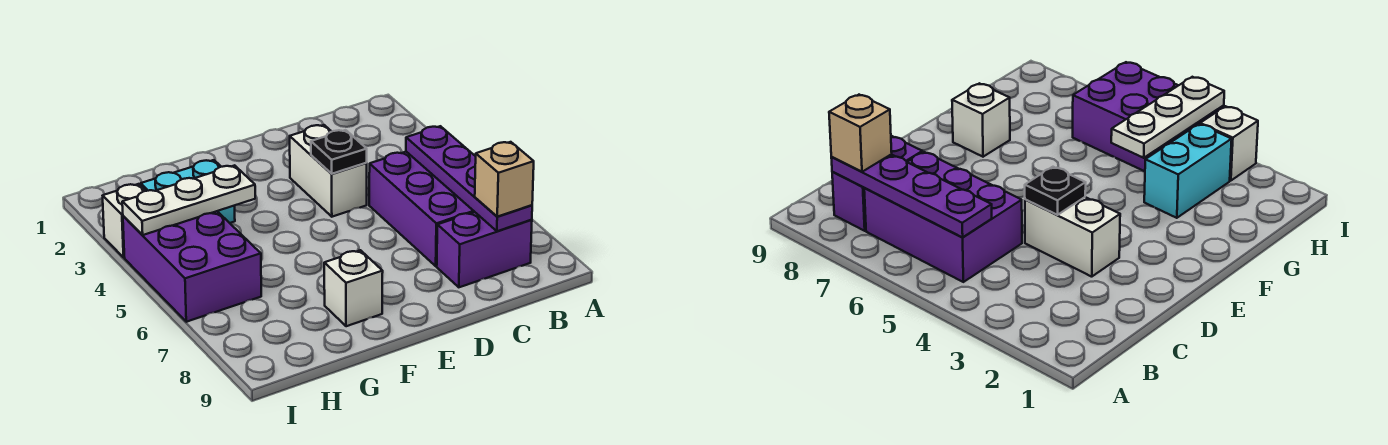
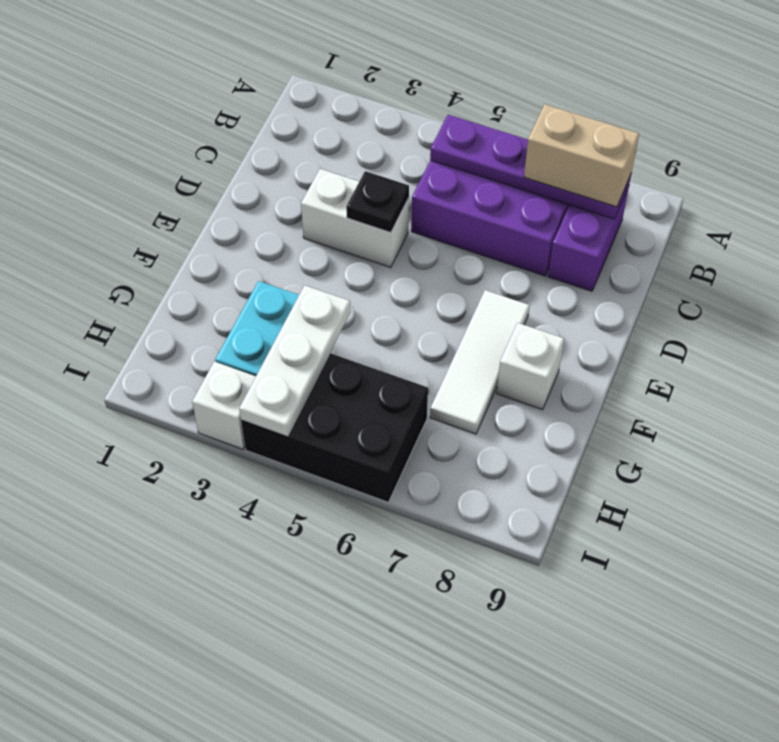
tan 1x1 brick [475,142,534,217] -> tan 1x2 brick [524,104,639,207]
none -> white 1x3 tile [430,290,530,434]
purple 2x3 brick [123,211,261,322] -> black 2x3 brick [241,353,428,502]

